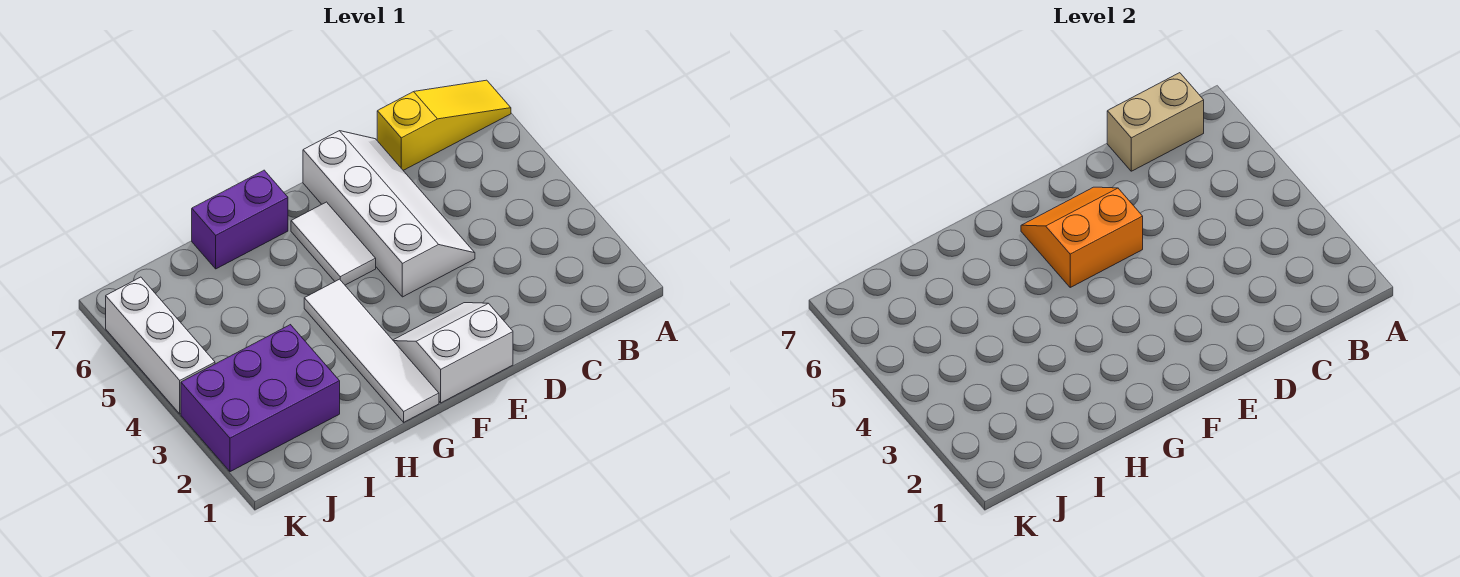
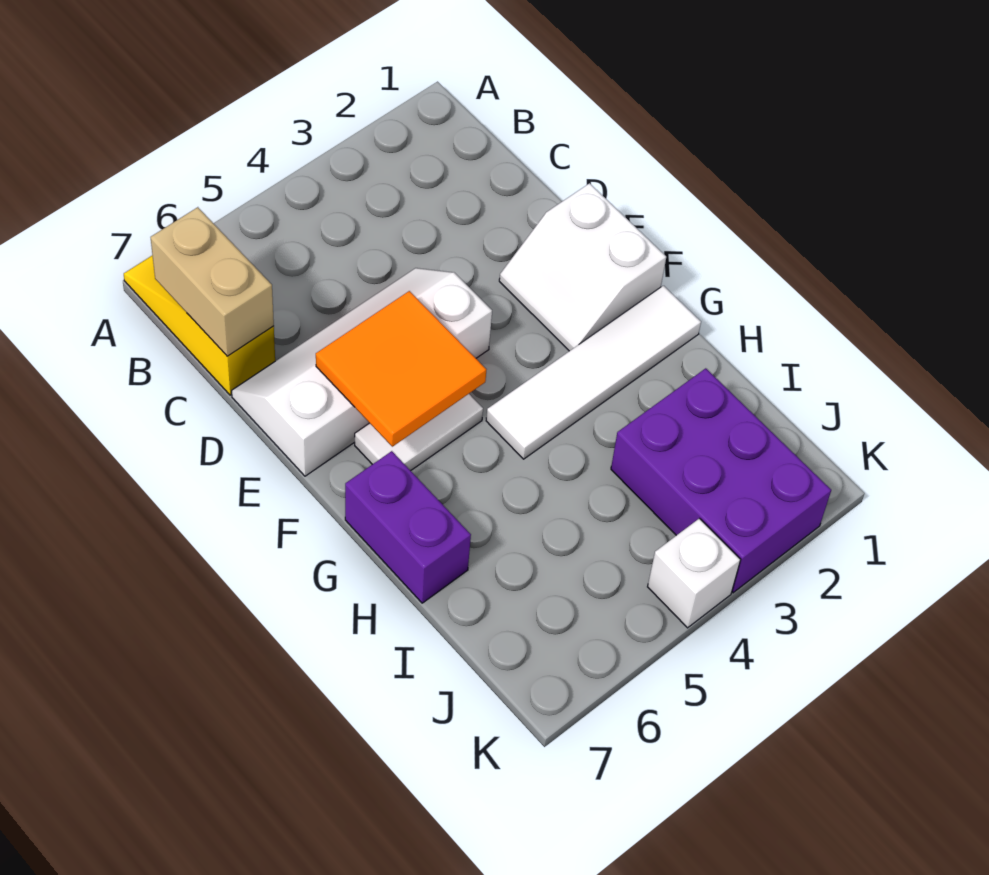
orange 2x2 slope [1021,187,1143,287] -> orange 2x2 tile [316,291,486,447]
white 1x3 brick [106,277,215,414] -> white 1x1 brick [648,518,741,628]

